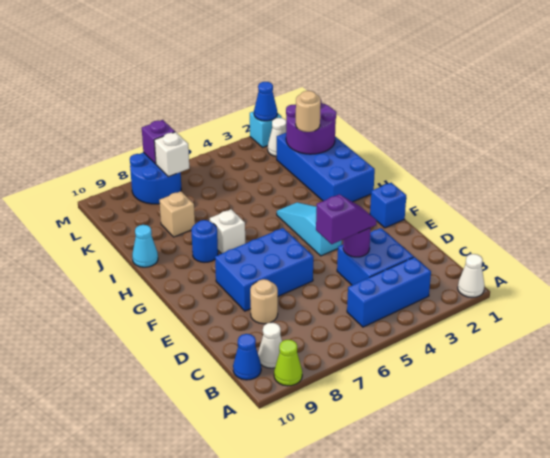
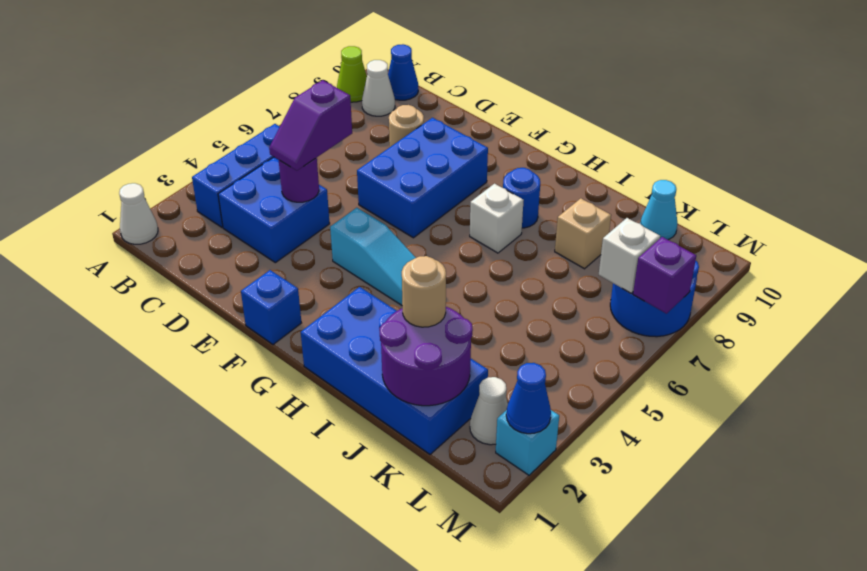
cyan 1x1 cone [132,225,158,267] -> cyan 1x1 cone moved to [640,180,678,240]

